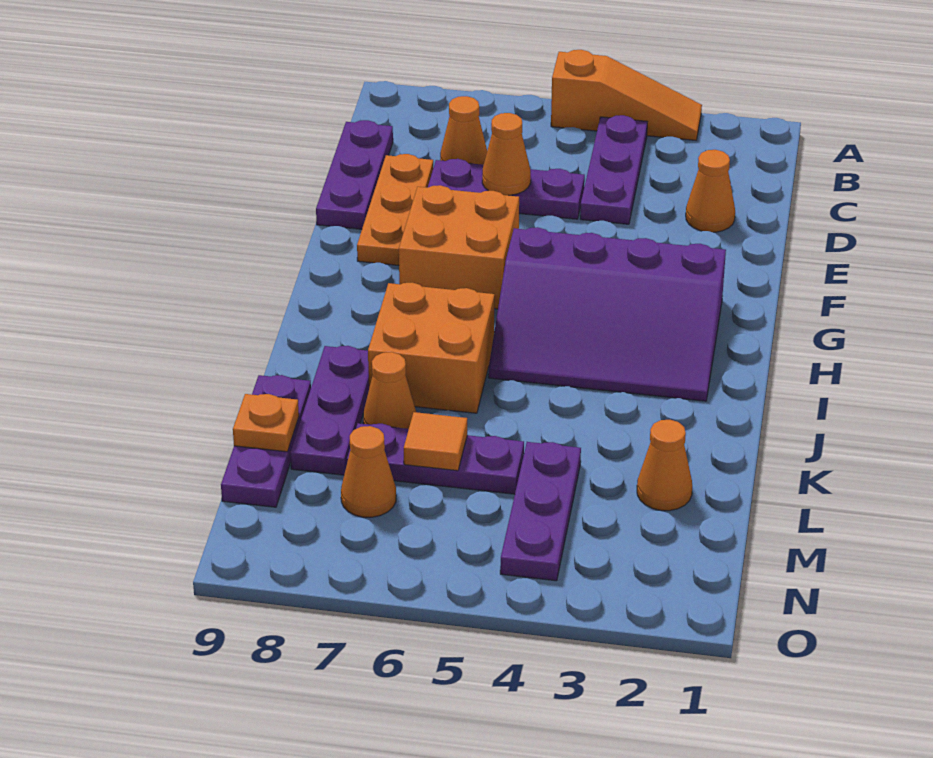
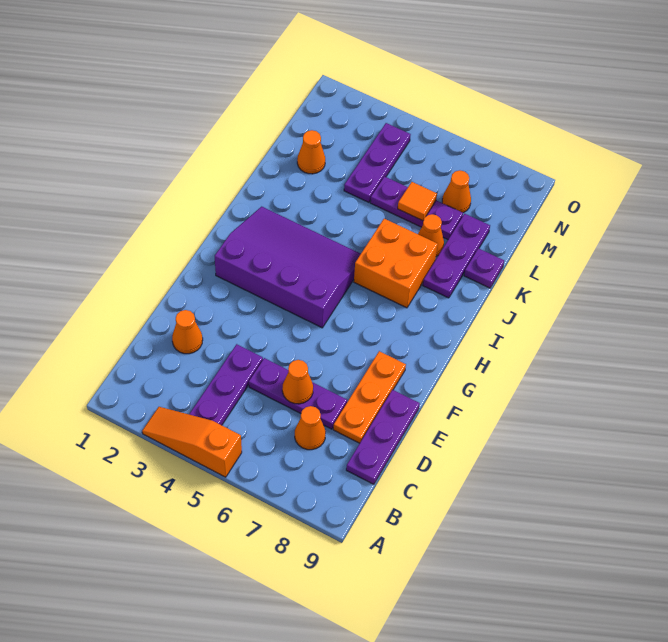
orange 2x2 brick [399,185,519,309] -> none
purple 1x3 plate [221,375,311,507] -> purple 1x1 plate [464,248,504,288]
orange 1x1 plate [233,394,299,452] -> none

